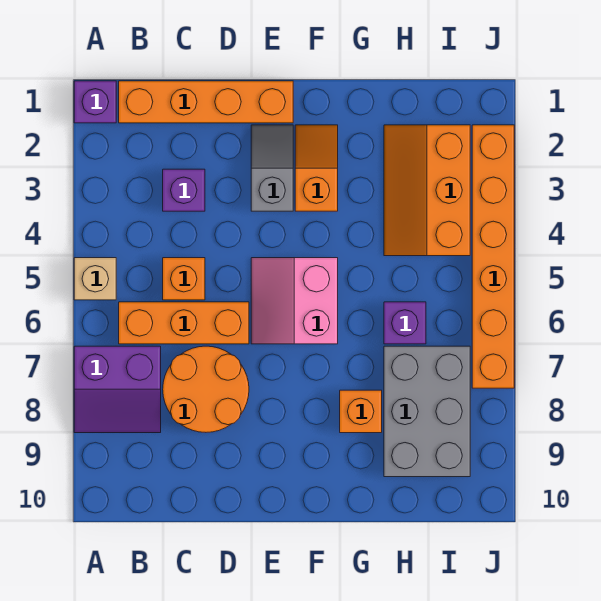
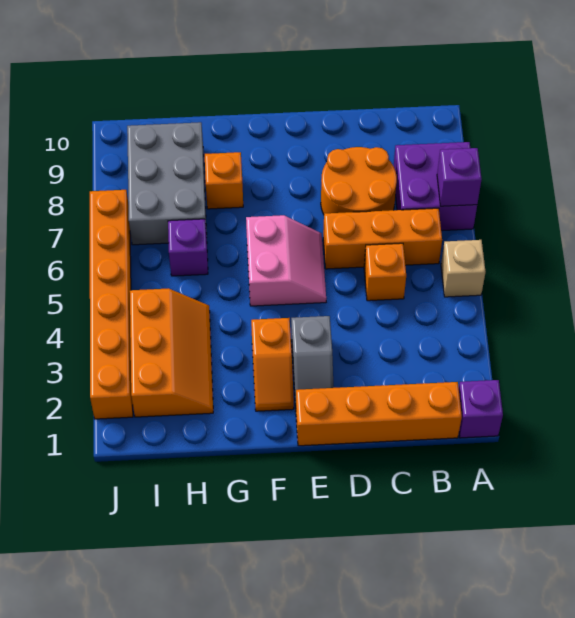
purple 2x2 slope [74,346,161,433] -> purple 2x2 brick [394,142,477,231]
purple 1x1 brick [163,169,205,211] -> purple 1x1 brick moved to [437,148,482,206]

